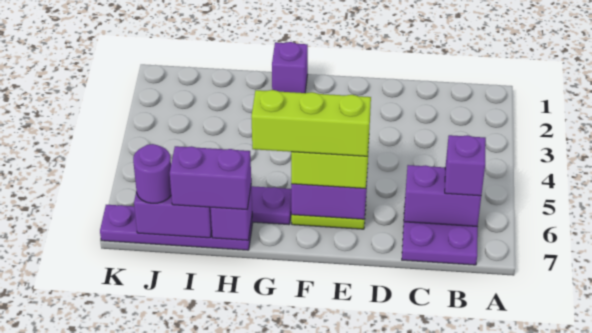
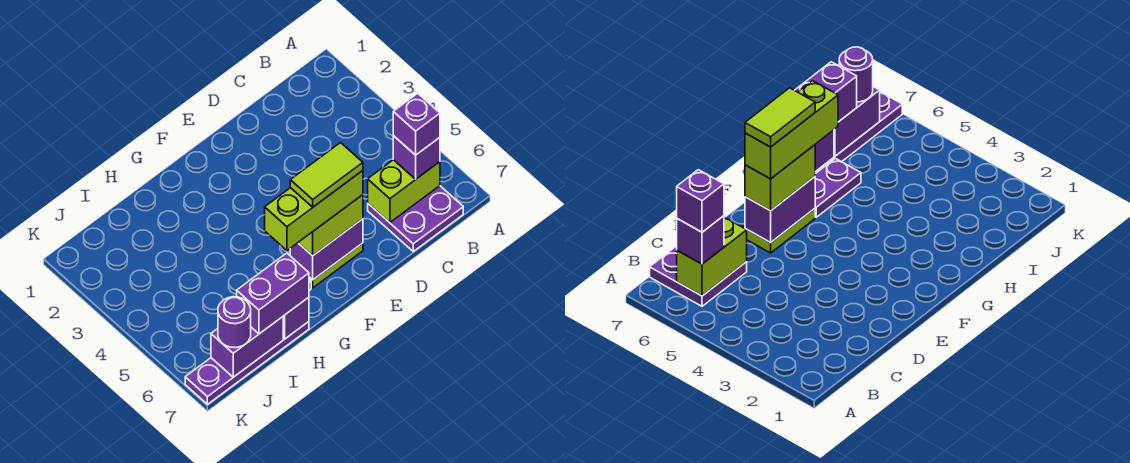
purple 1x2 brick [404,165,481,227] -> lime 1x2 brick [368,160,440,222]
none -> lime 1x2 tile [290,143,363,207]
purple 1x1 brick [272,42,308,93] -> purple 1x1 brick moved to [393,93,440,155]

